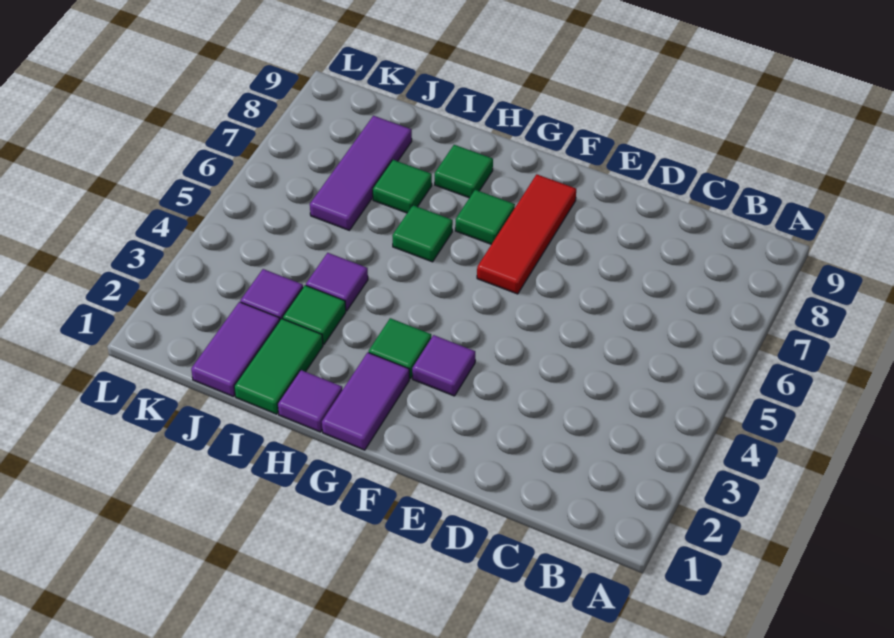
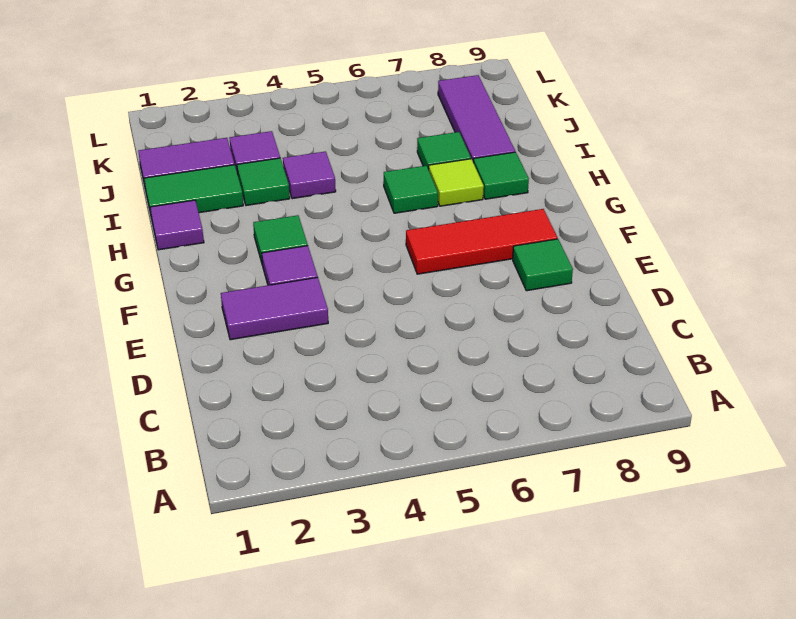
purple 1x2 tile [322,352,409,450] -> purple 1x2 tile moved to [221,277,328,340]
green 1x1 tile [455,190,515,244] -> green 1x1 tile moved to [513,239,573,291]
none -> lime 1x1 tile [429,159,484,206]
purple 1x3 tile [310,116,412,230] -> purple 1x3 tile turned to [438,75,515,163]

